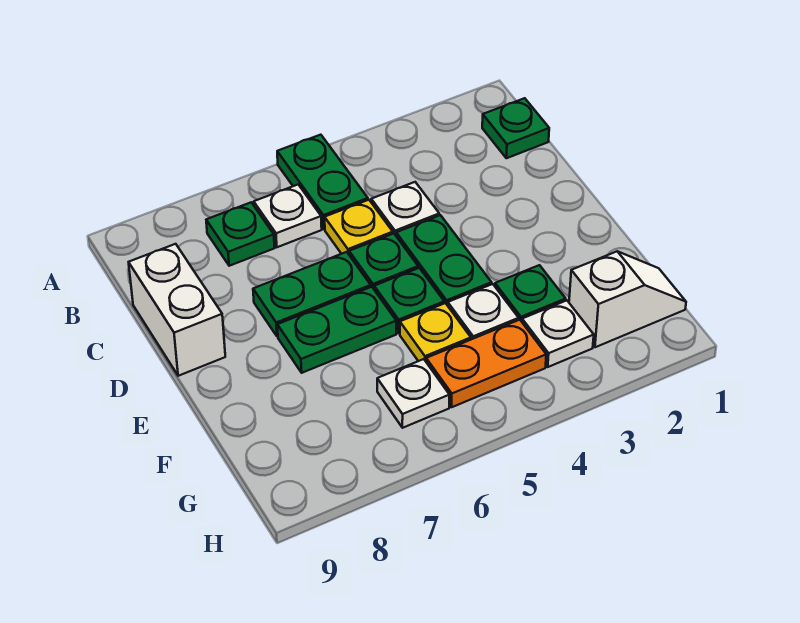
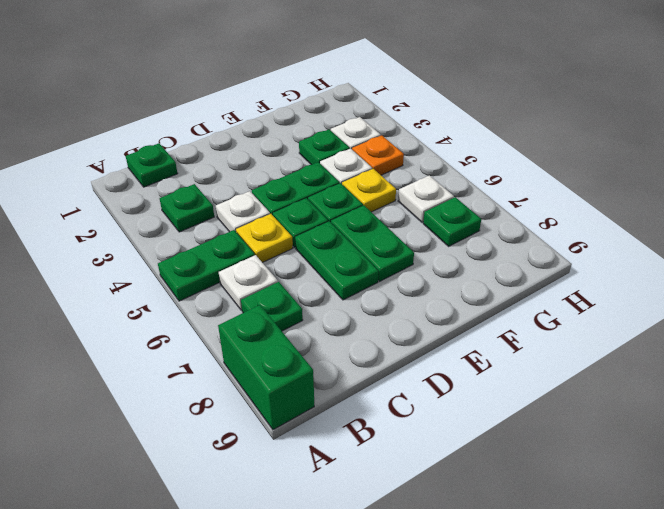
none -> green 1x2 brick [218,305,314,430]
none -> green 1x1 plate [160,184,214,232]
white 1x2 brick [129,244,225,376] -> none
white 1x2 slope [569,251,686,347] -> none
orange 1x2 plate [426,320,546,407] -> orange 1x1 plate [352,135,404,175]
none -> green 1x1 plate [423,197,481,246]

